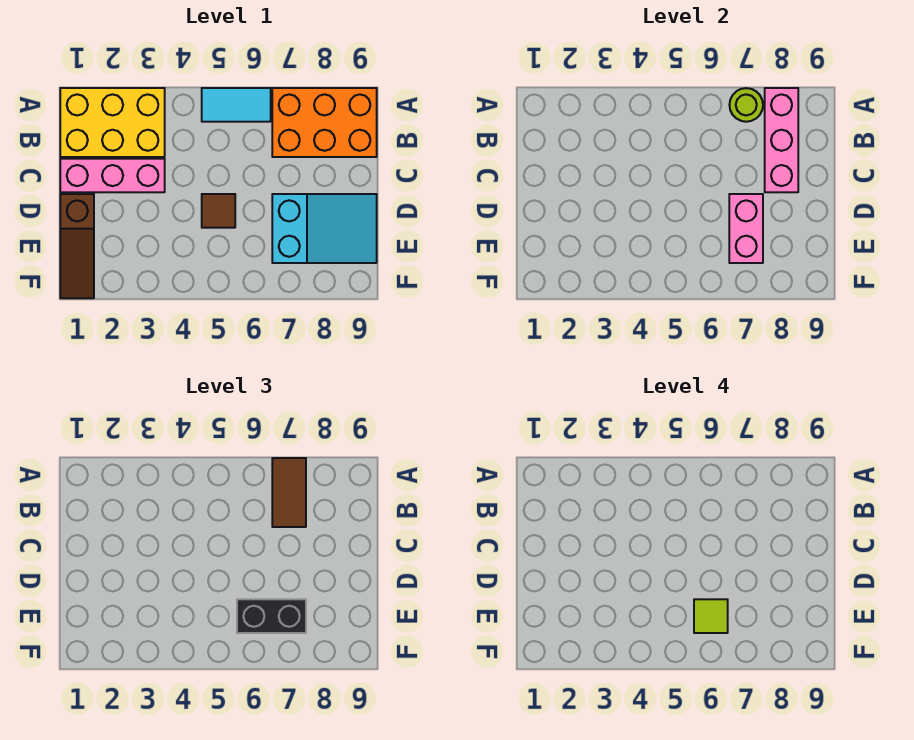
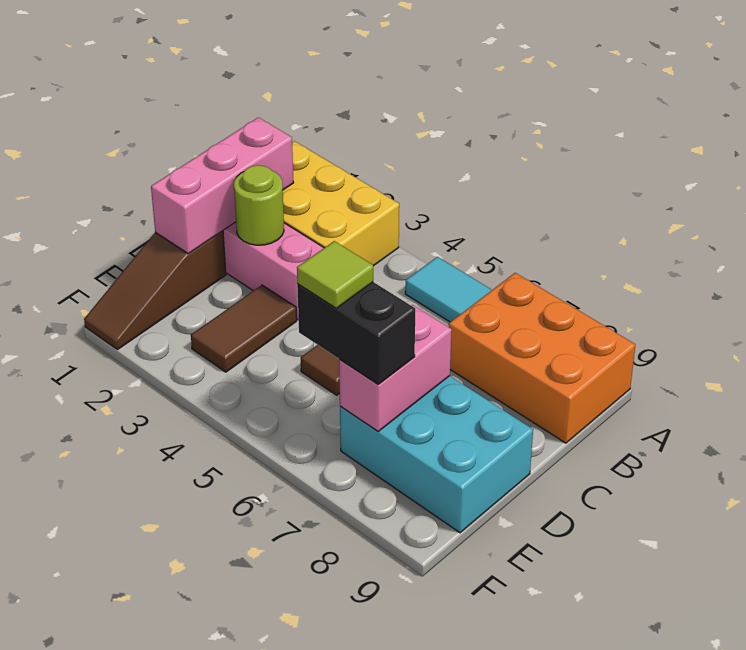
lime 1x1 round brick [730,88,763,122] -> lime 1x1 round brick moved to [234,165,284,245]
brown 1x2 tile [272,458,306,527] -> brown 1x2 tile moved to [191,285,297,372]
pink 1x3 brick [765,88,798,192] -> pink 1x3 brick moved to [151,117,294,253]
cyan 2x3 slope [272,194,377,263] -> cyan 2x3 brick [340,376,533,533]

